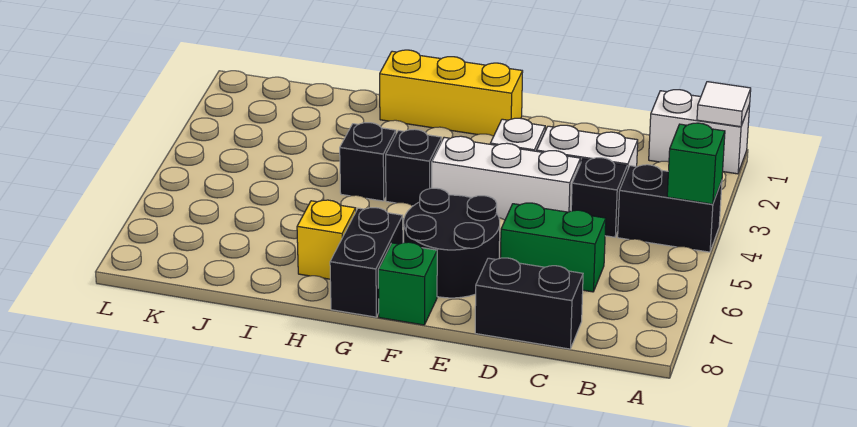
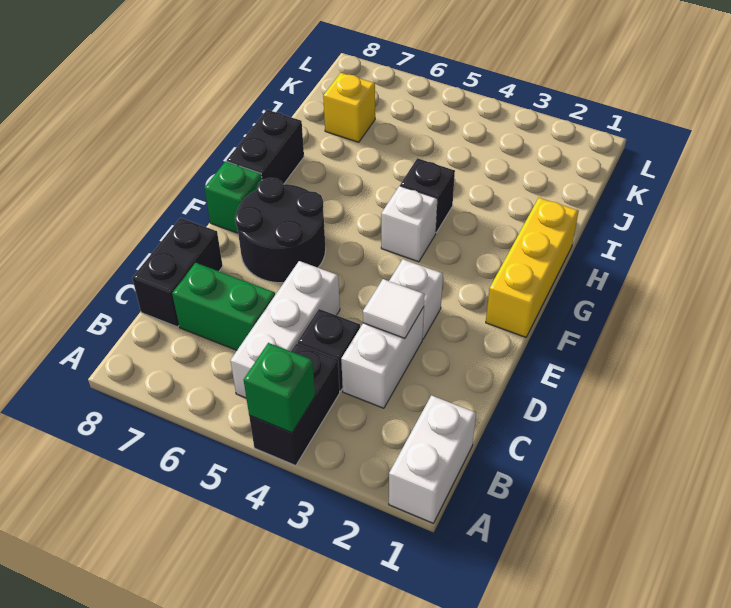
white 1x1 tile [697,82,751,127] -> white 1x1 tile moved to [363,279,424,338]
green 1x2 brick [501,203,606,292] -> green 1x2 brick turned to [172,263,275,350]
white 1x3 brick [432,136,580,220] -> white 1x3 brick moved to [230,261,340,398]
black 1x1 brick [386,129,442,206] -> white 1x1 brick [381,186,438,262]
black 1x2 brick [330,208,403,317] -> black 1x2 brick turned to [227,110,304,184]
yellow 1x1 brick [297,200,356,279] -> yellow 1x1 brick moved to [323,73,375,142]

